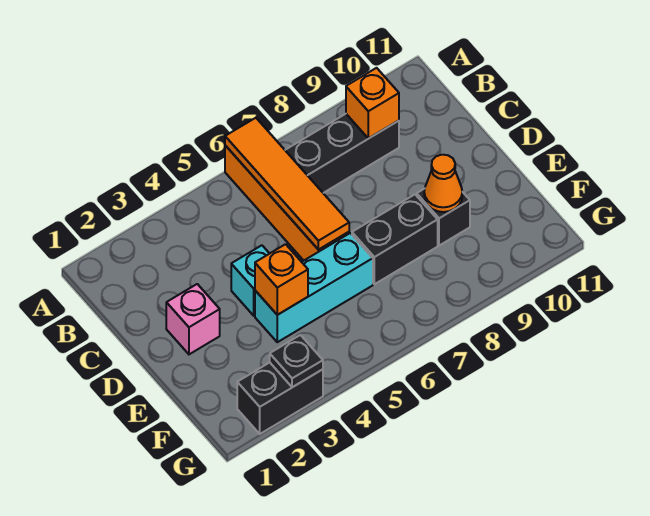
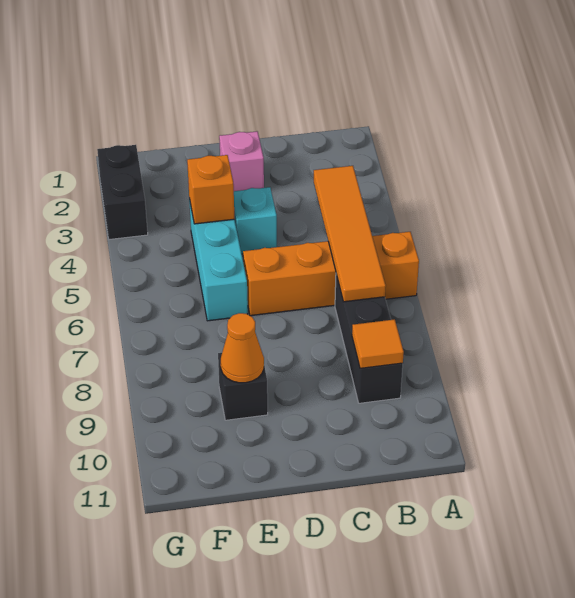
orange 1x4 tile [225,118,349,250] -> orange 1x4 tile turned to [314,166,386,302]
orange 1x1 brick [346,68,399,139] -> orange 1x1 tile [352,319,404,368]
black 1x2 brick [352,195,438,284] -> none
black 1x1 plate [270,335,323,387] -> none

